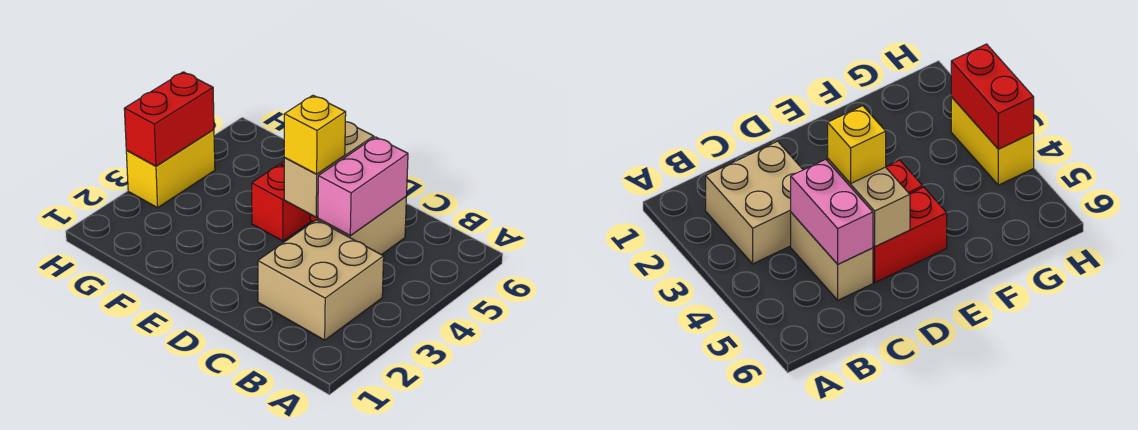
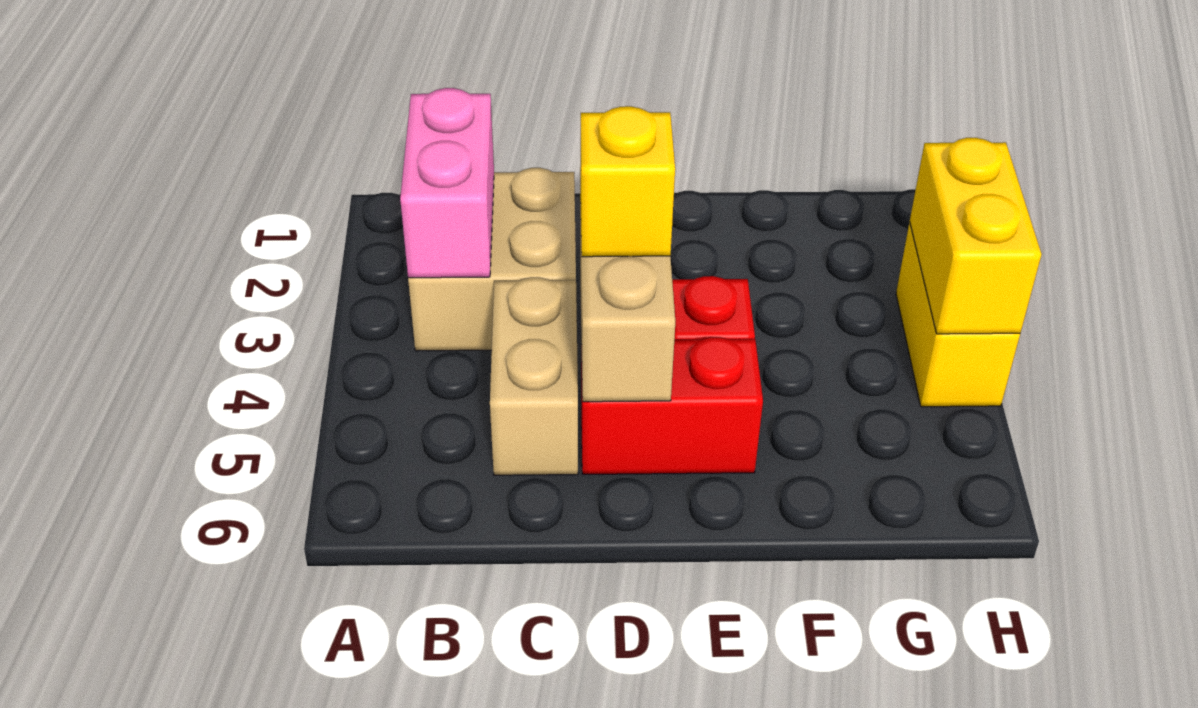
pink 1x2 brick [318,137,408,235] -> pink 1x2 brick moved to [400,88,494,278]
red 1x2 brick [124,72,214,166] -> yellow 1x2 brick [910,138,1042,334]

